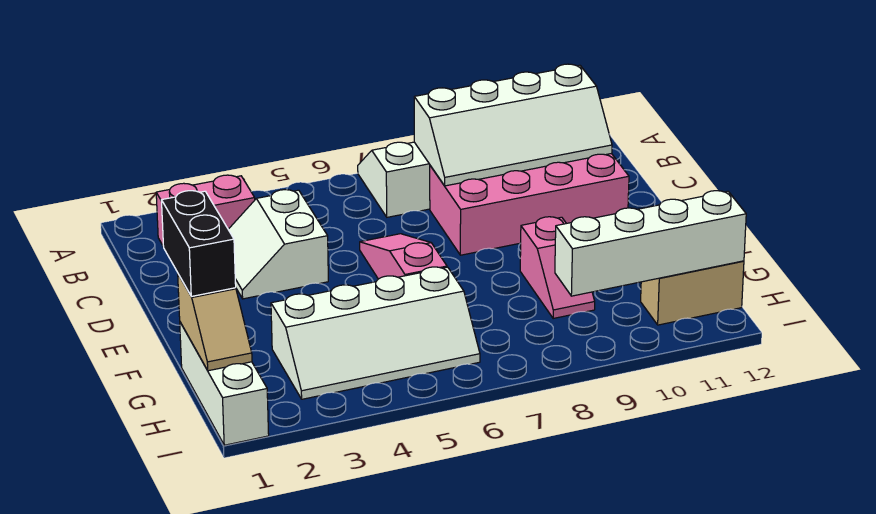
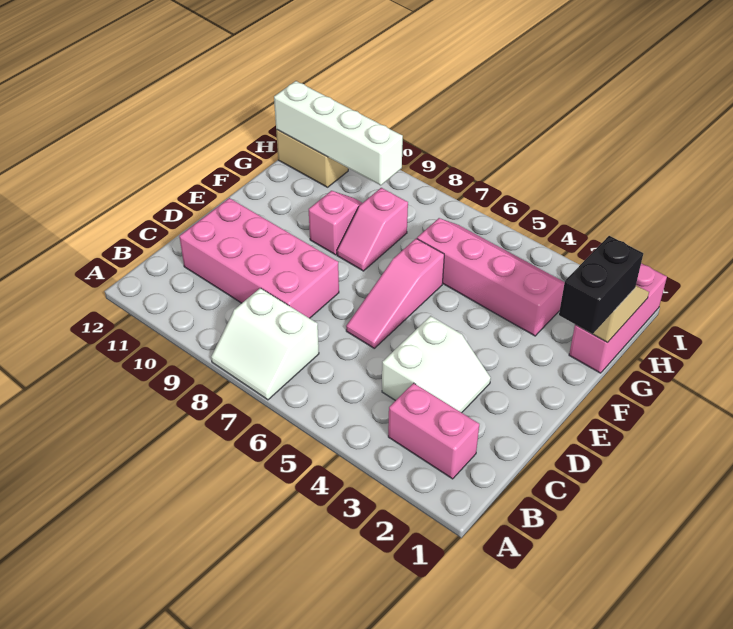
white 2x4 slope [414,64,612,186] -> none
none -> pink 1x2 slope [337,188,408,271]
white 1x3 brick [180,322,269,445] -> pink 1x3 brick [569,263,667,373]
white 2x4 slope [271,267,480,399] -> pink 2x4 slope [417,218,565,336]

